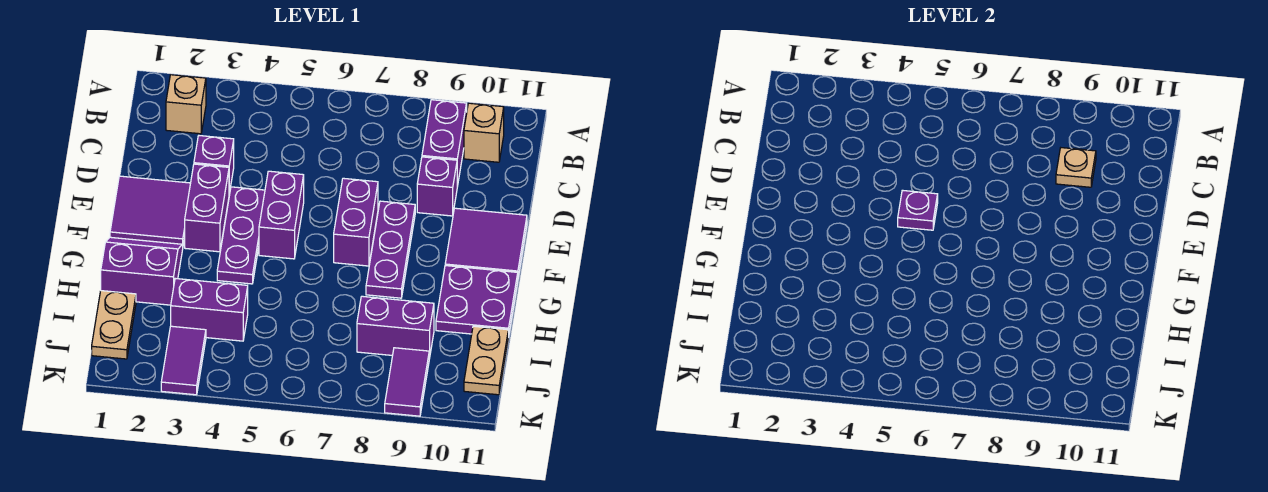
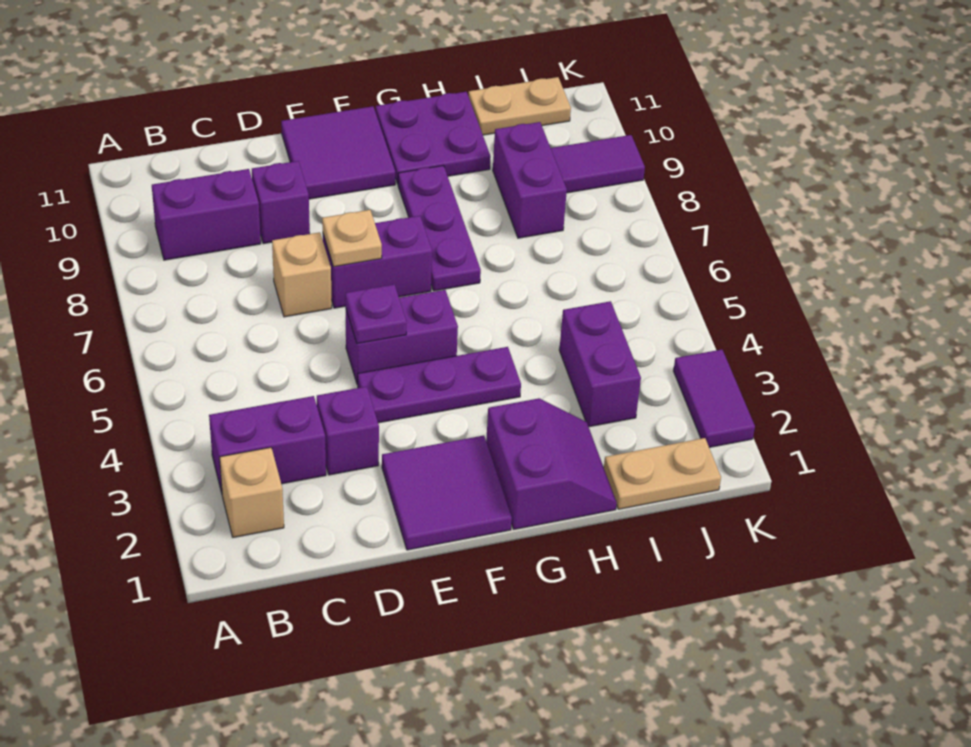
tan 1x1 brick [464,103,504,162] -> tan 1x1 brick moved to [272,232,332,317]
tan 1x1 plate [1056,148,1096,187] -> tan 1x1 plate moved to [322,210,382,267]
purple 1x2 brick [185,164,229,252] -> purple 1x2 brick moved to [209,396,326,493]
purple 1x3 plate [366,201,415,298] -> purple 1x3 plate turned to [398,166,481,291]
purple 2x2 slope [101,237,183,305] -> purple 2x2 slope turned to [486,398,617,529]
purple 1x2 tile [161,326,206,395] -> purple 1x2 tile turned to [673,350,755,447]

